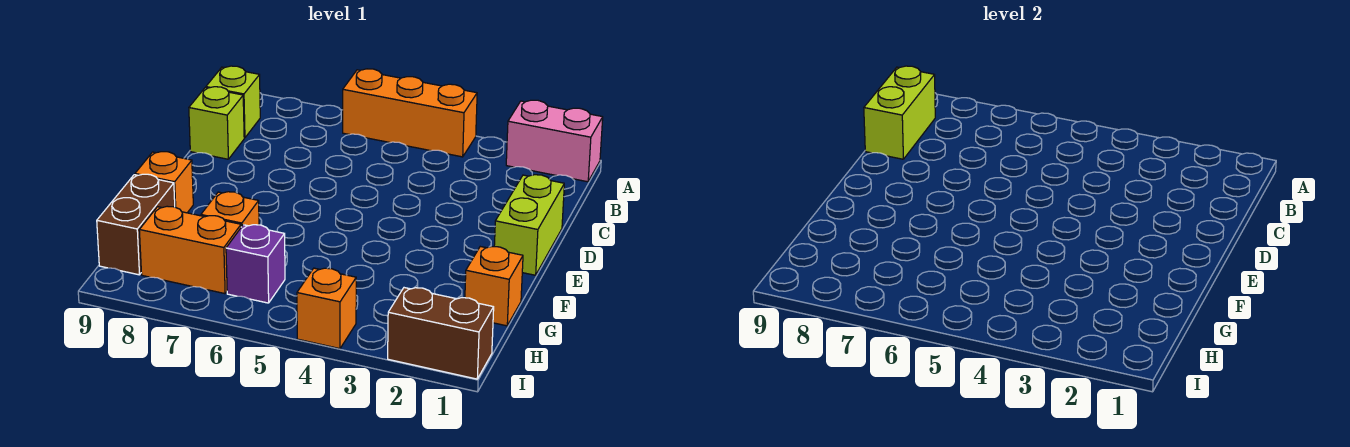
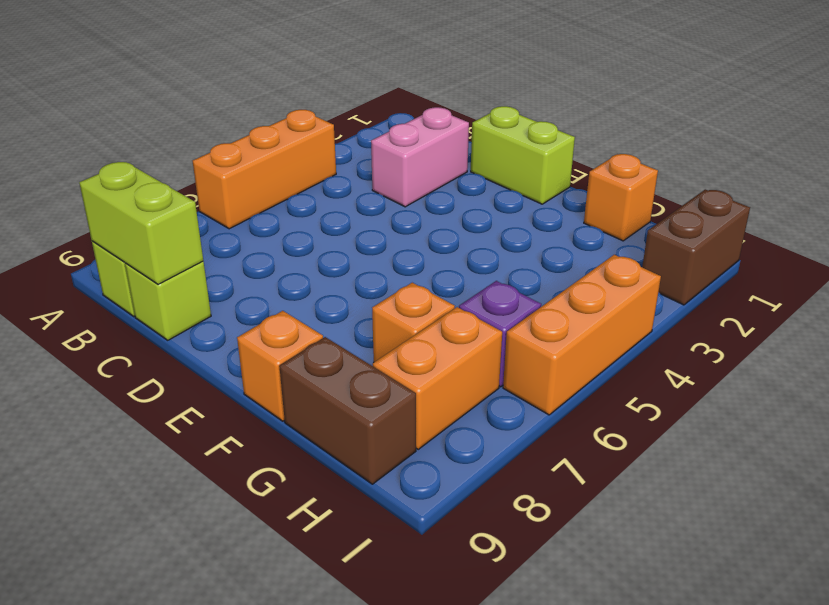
pink 1x2 brick [506,100,603,182] -> pink 1x2 brick moved to [371,107,469,207]
orange 1x1 brick [297,268,356,349] -> orange 1x3 brick [503,255,661,415]

